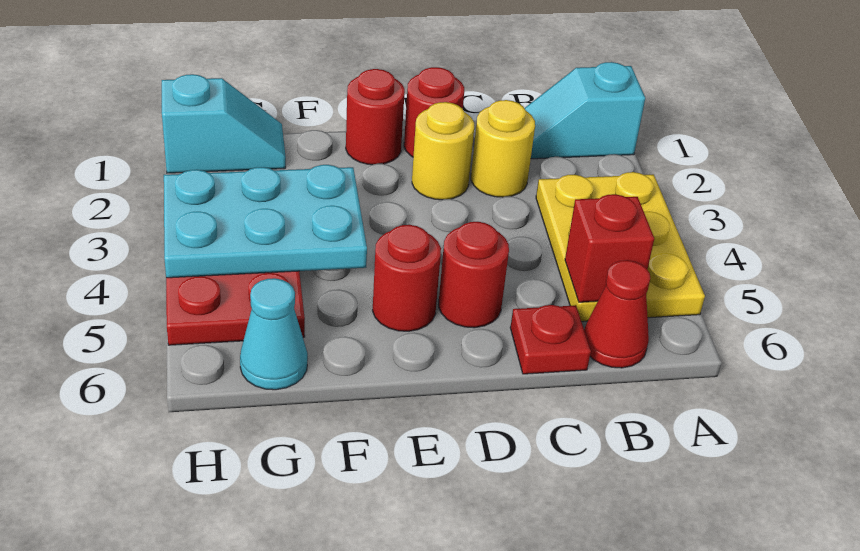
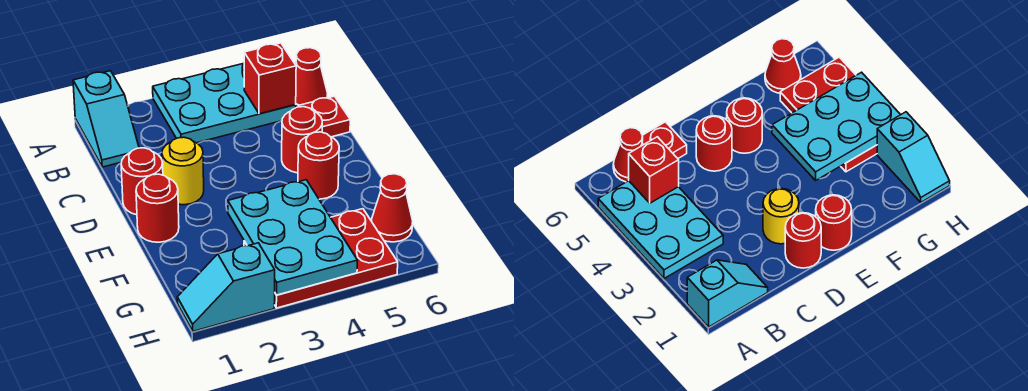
yellow 2x3 plate [536,172,705,321] -> cyan 2x3 plate [153,63,296,143]
yellow 1x1 round brick [471,100,535,197] -> none
cyan 1x2 slope [162,74,286,173] -> cyan 1x2 slope turned to [177,243,275,331]
cyan 1x1 cone [240,278,308,390] -> red 1x1 cone [372,174,413,242]

